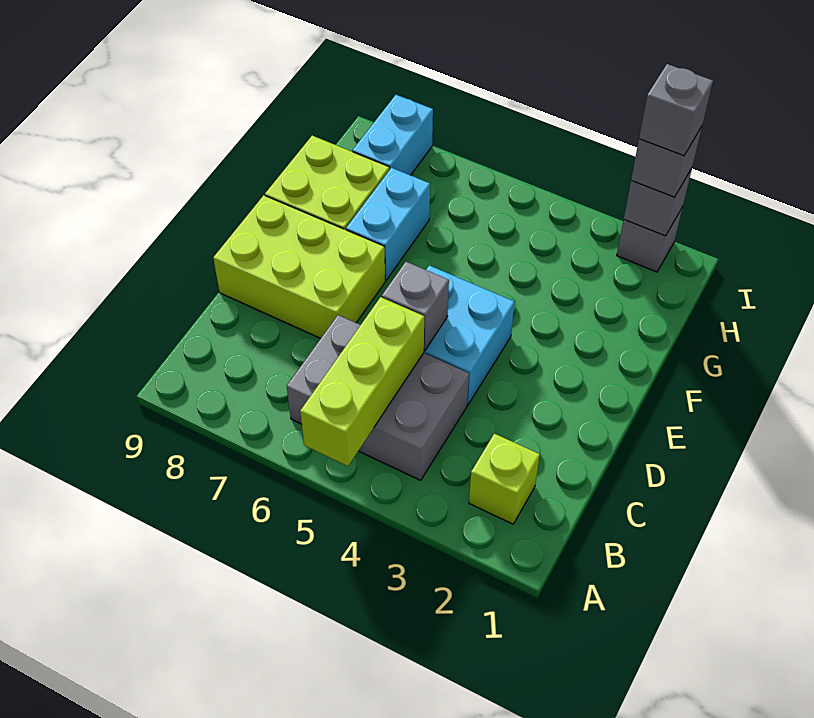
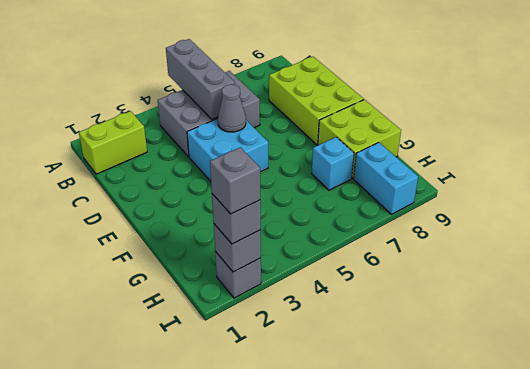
lime 1x3 brick [300,297,424,466] -> grey 1x3 brick [166,39,235,119]
lime 1x1 brick [469,433,540,524] -> lime 1x2 brick [79,111,147,174]
grey 1x1 brick [382,262,449,351] -> grey 1x1 cone [218,84,246,132]
lime 2x3 brick [213,195,385,338] -> lime 2x3 brick turned to [269,57,364,145]
cyan 1x2 brick [346,168,430,280] -> cyan 1x1 brick [312,137,354,190]

